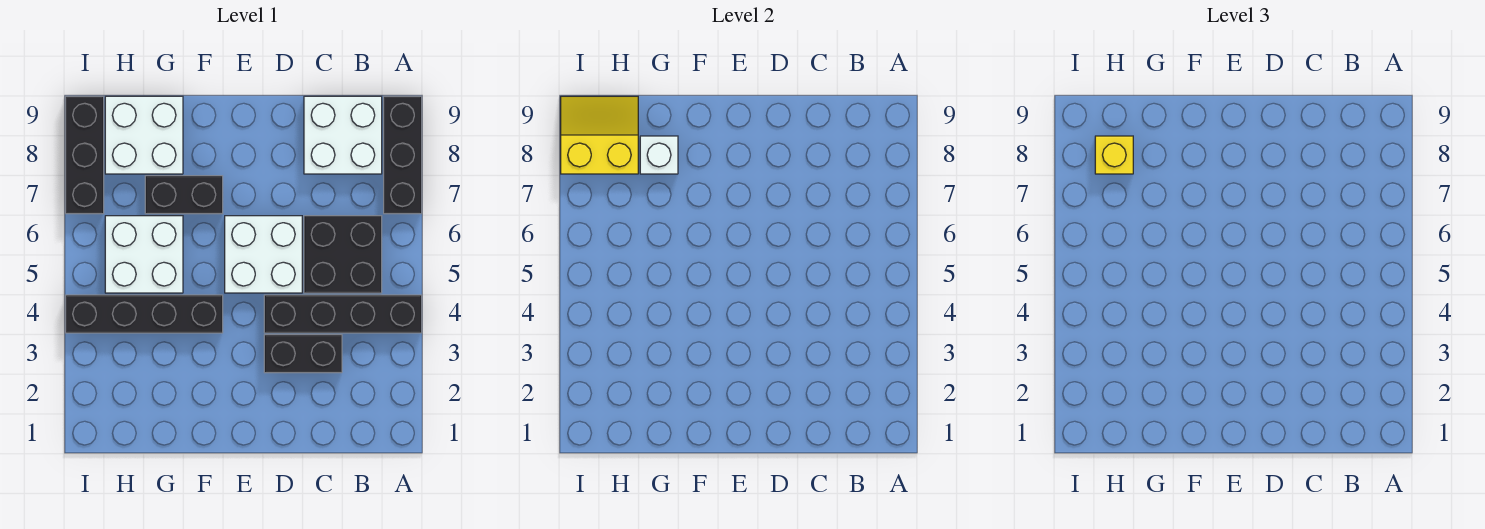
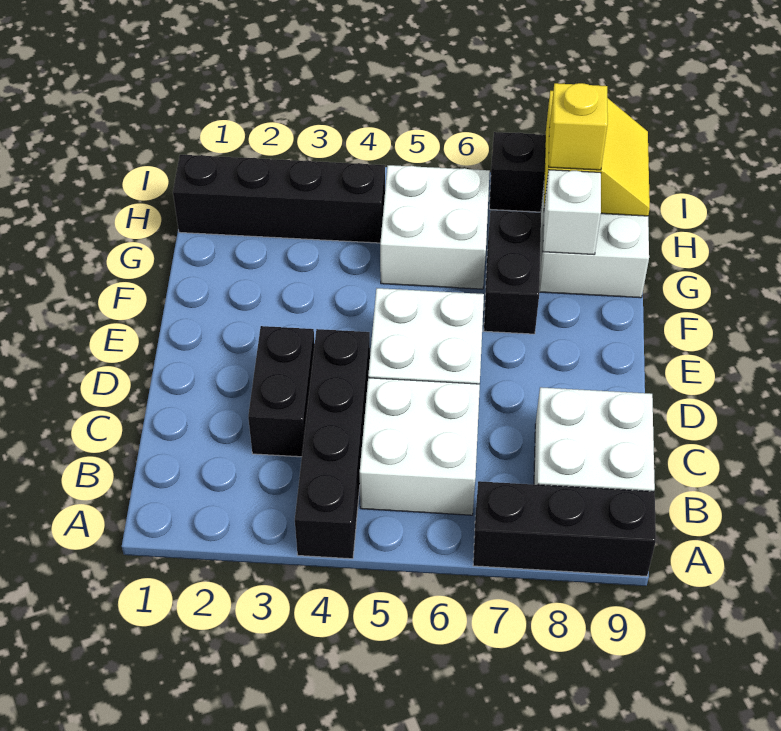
black 2x2 brick [304,216,382,293] -> white 2x2 brick [360,378,480,515]
black 1x4 brick [66,295,223,333] -> black 1x4 brick turned to [173,155,385,243]

